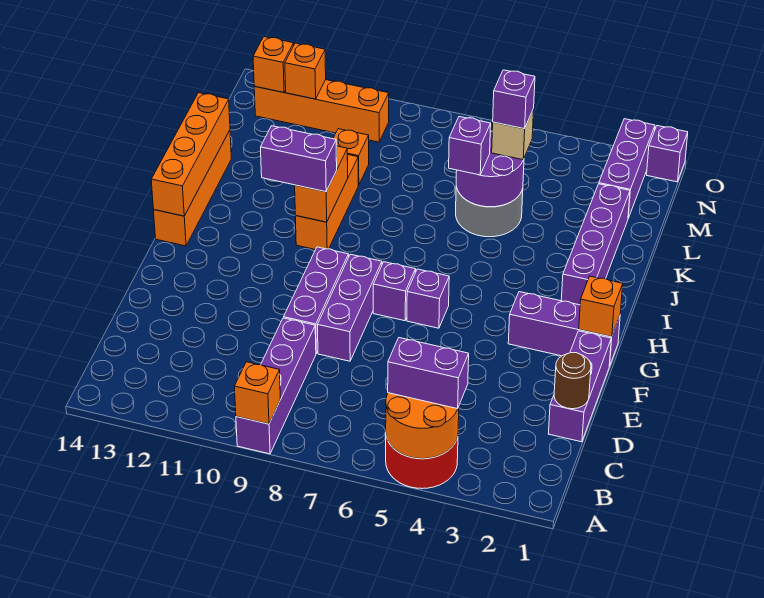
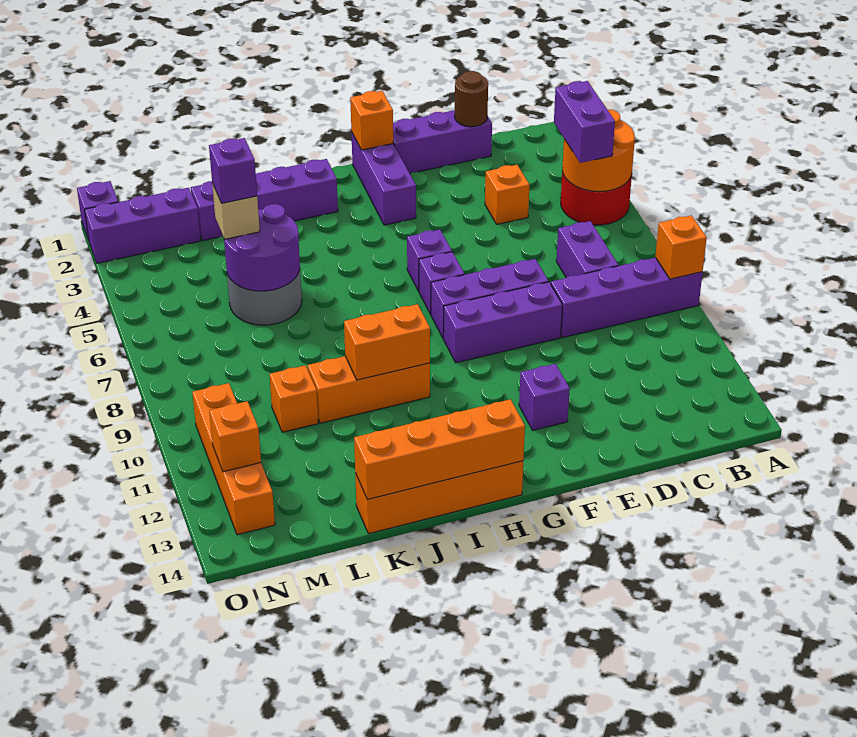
purple 1x2 brick [261,126,337,192] -> purple 1x2 brick moved to [556,221,618,277]
purple 1x1 brick [449,117,491,175] -> purple 1x1 brick moved to [519,364,570,430]
orange 1x1 brick [253,37,294,92] -> orange 1x1 brick moved to [485,165,529,224]

